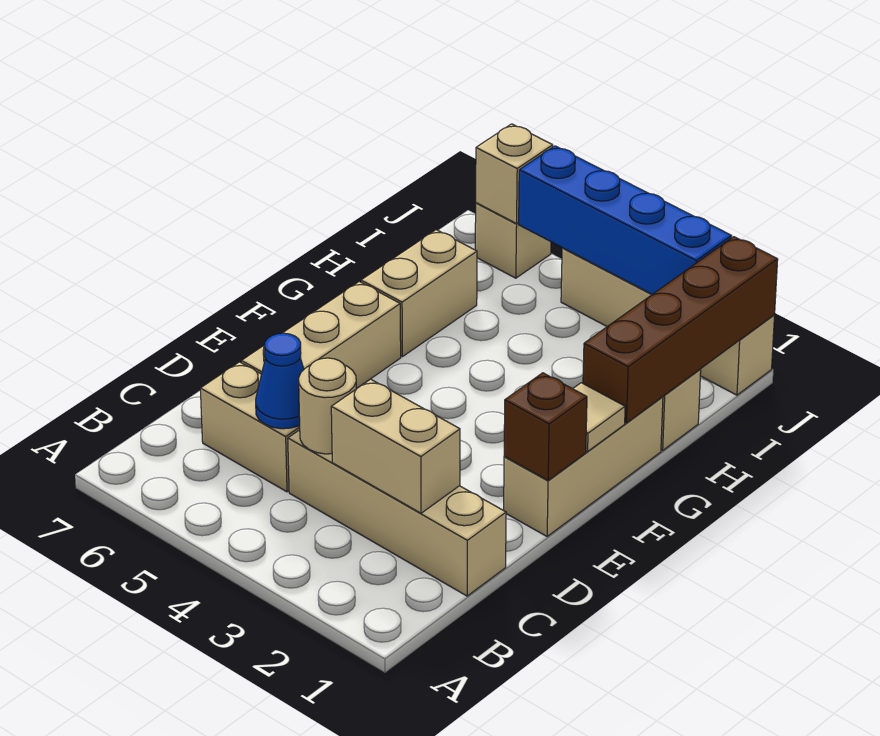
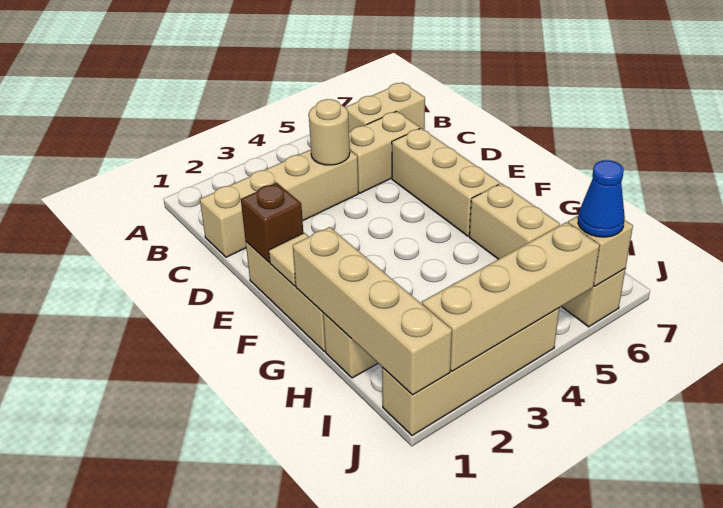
tan 1x2 brick [331,379,460,513] -> tan 1x2 brick moved to [345,83,425,132]
blue 1x1 cone [256,333,304,429] -> blue 1x1 cone moved to [578,160,625,237]
brown 1x4 brick [583,237,778,423] -> tan 1x4 brick [293,227,452,395]
blue 1x4 brick [519,146,731,294] -> tan 1x4 brick [422,222,600,371]

